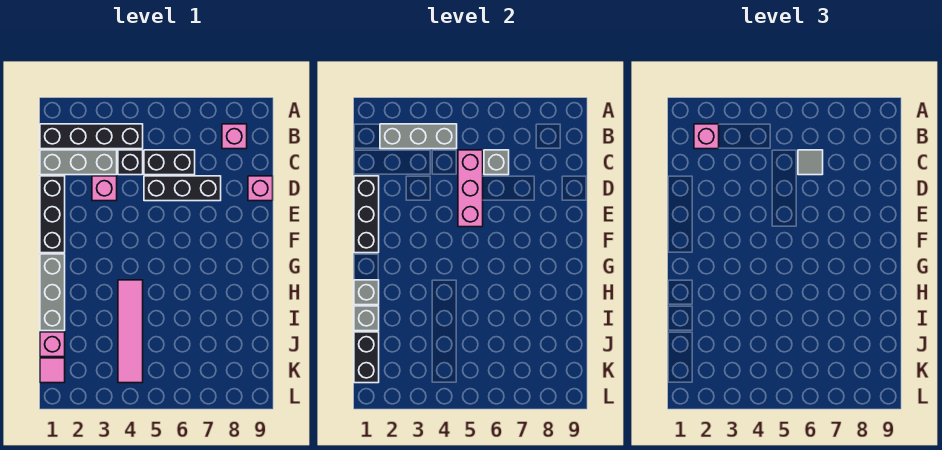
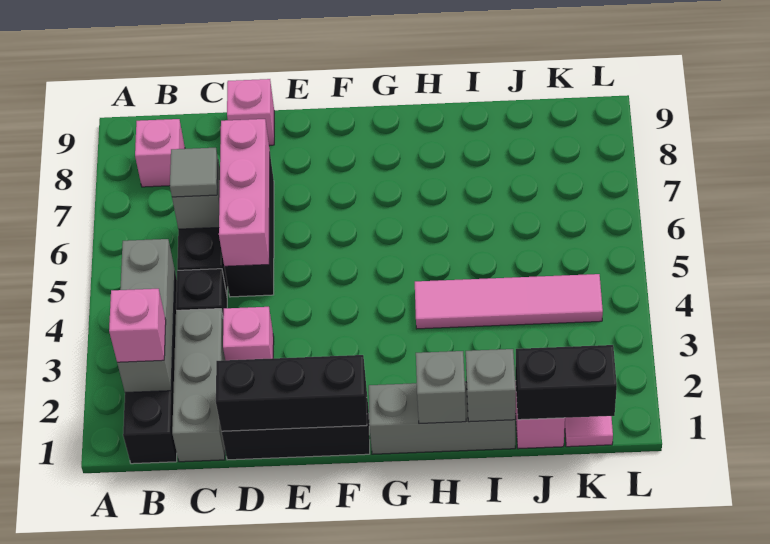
pink 1x3 brick [458,150,483,227] -> pink 1x3 brick turned to [219,119,270,266]

